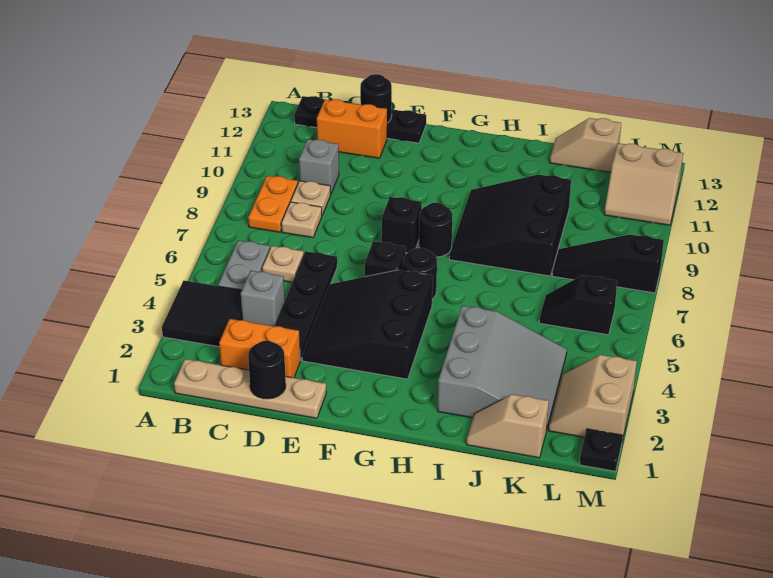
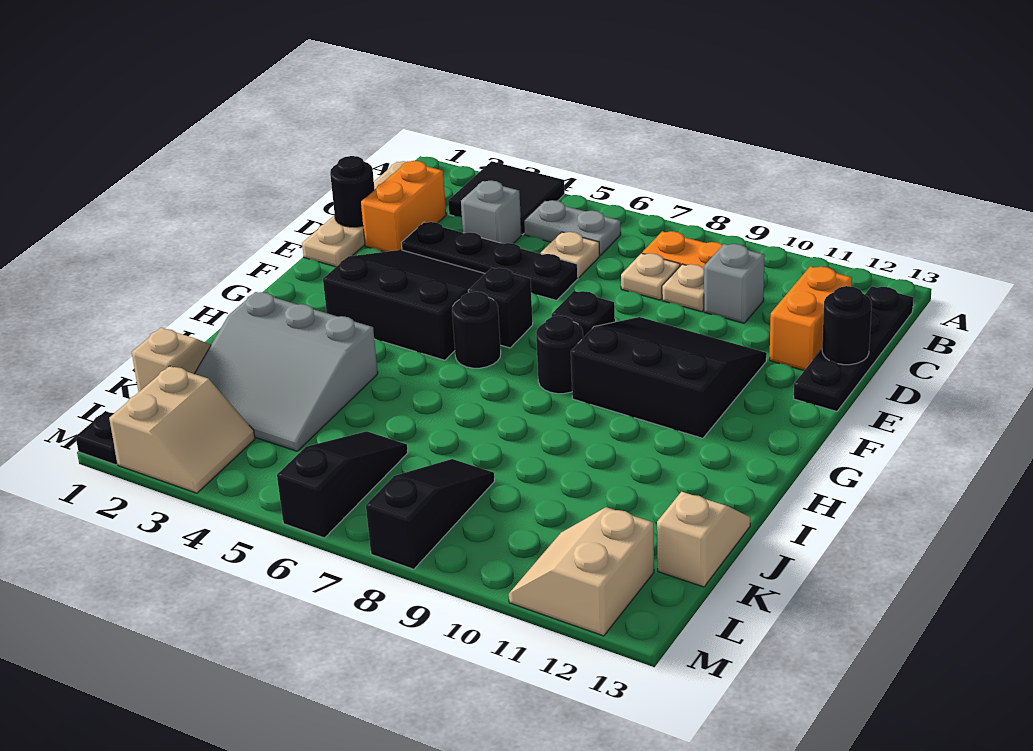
black 3x3 slope [449,175,571,276] -> black 3x3 slope moved to [571,317,767,438]
black 1x2 slope [539,275,617,335] -> black 1x3 slope [277,431,408,538]
tan 2x2 slope [549,355,637,441] -> tan 2x2 slope turned to [109,366,255,493]

